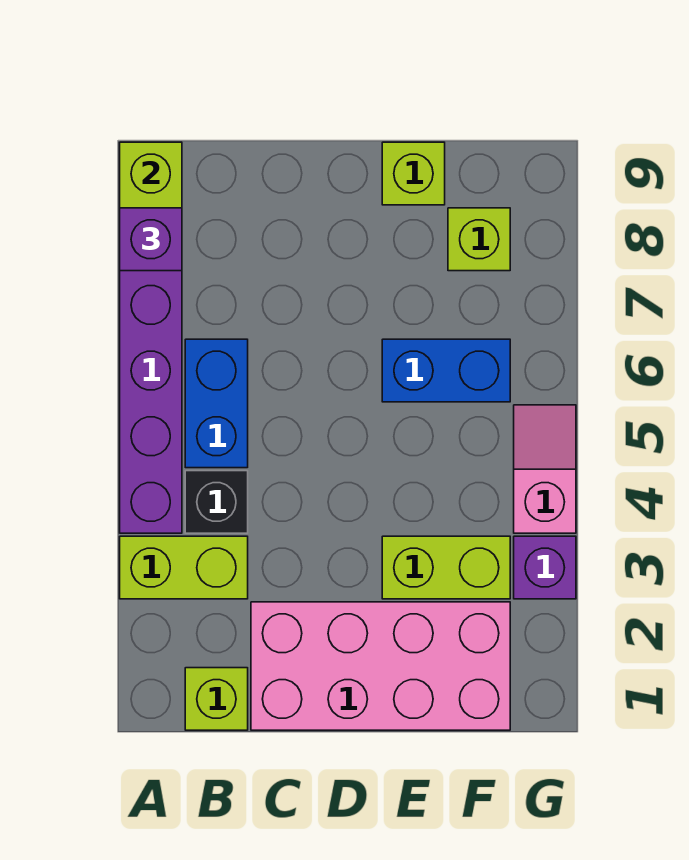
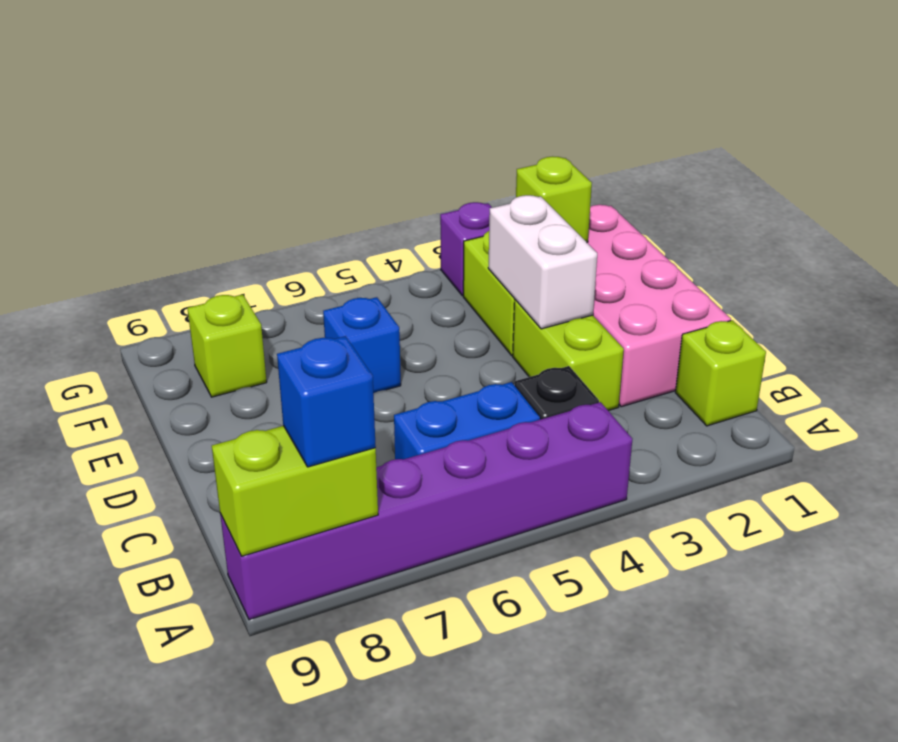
lime 1x2 brick [120,536,248,599] -> lime 1x2 brick moved to [513,300,624,411]
purple 1x1 brick [120,208,182,271] -> blue 1x1 brick [277,336,376,467]
none -> white 1x2 brick [488,195,597,329]
blue 1x2 brick [382,339,510,402] -> blue 1x1 brick [323,297,401,393]
lime 1x1 brick [382,142,445,205] -> lime 1x1 brick moved to [516,156,592,242]
pink 1x2 slope [514,405,576,533] -> none

